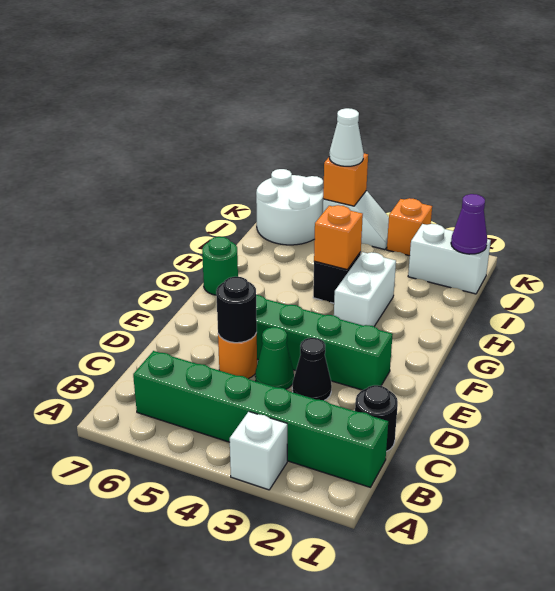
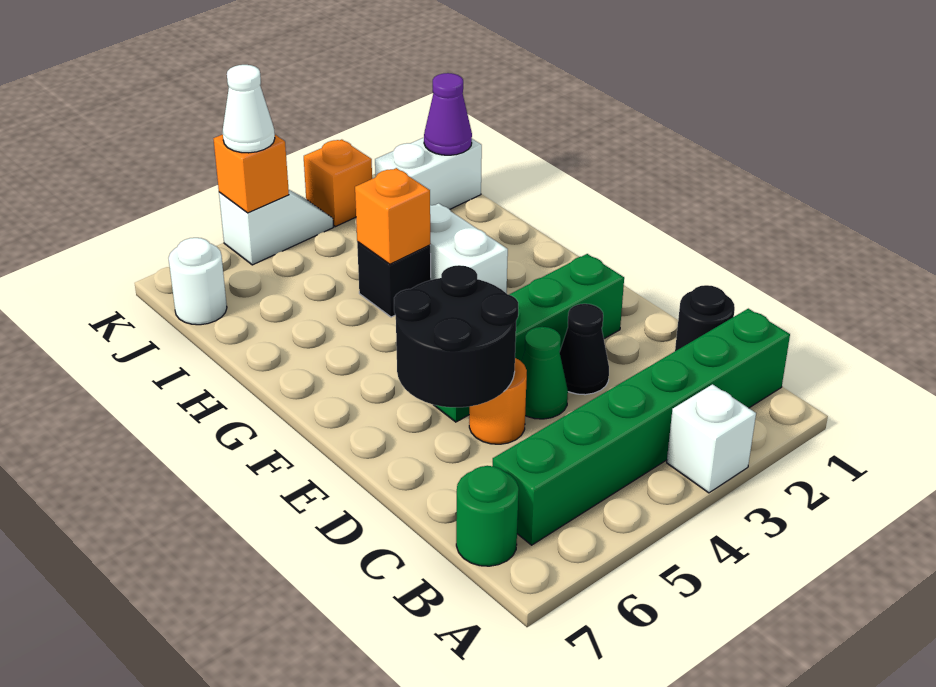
black 1x1 round brick [216,276,257,343] -> black 2x2 round brick [394,265,518,407]
green 1x1 round brick [202,237,238,295] -> green 1x1 round brick moved to [456,466,519,566]
white 2x2 round brick [256,169,323,245] -> white 1x1 round brick [169,238,227,325]

